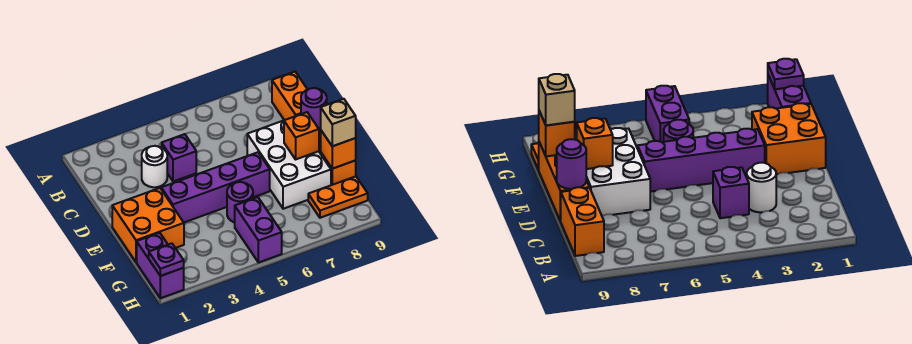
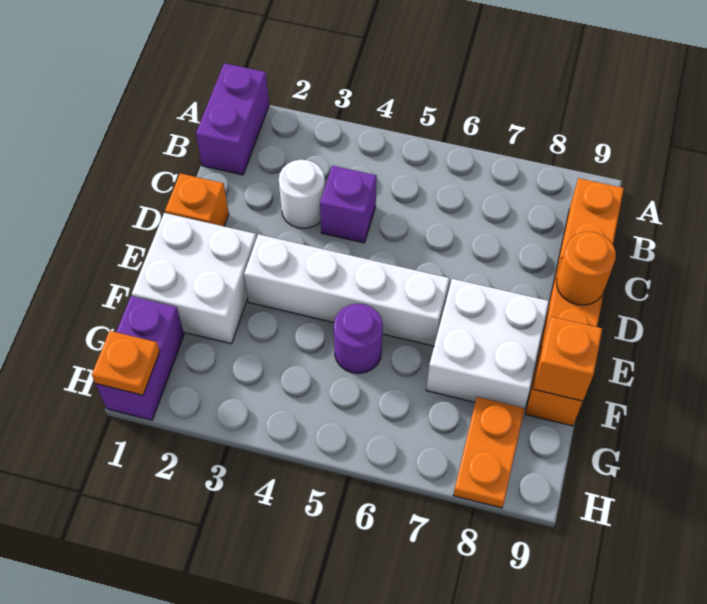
white 2x3 brick [247,121,331,209] -> white 2x2 brick [426,279,549,408]
purple 1x1 round brick [301,88,327,129] -> orange 1x1 round brick [557,232,616,305]
orange 2x2 brick [112,188,184,262] -> white 2x2 brick [132,213,257,344]
purple 1x4 brick [161,152,270,222] -> white 1x4 brick [244,234,449,346]
orange 1x1 brick [284,112,319,159] -> orange 1x1 brick moved to [165,173,229,226]
tan 1x1 brick [321,99,356,146] -> none
purple 1x2 brick [235,197,282,263] -> purple 1x2 brick moved to [196,63,269,175]
orange 1x2 plate [308,176,368,218] -> orange 1x2 plate turned to [453,397,525,508]
purple 1x1 plate [149,243,184,276] -> orange 1x1 plate [92,331,160,395]

